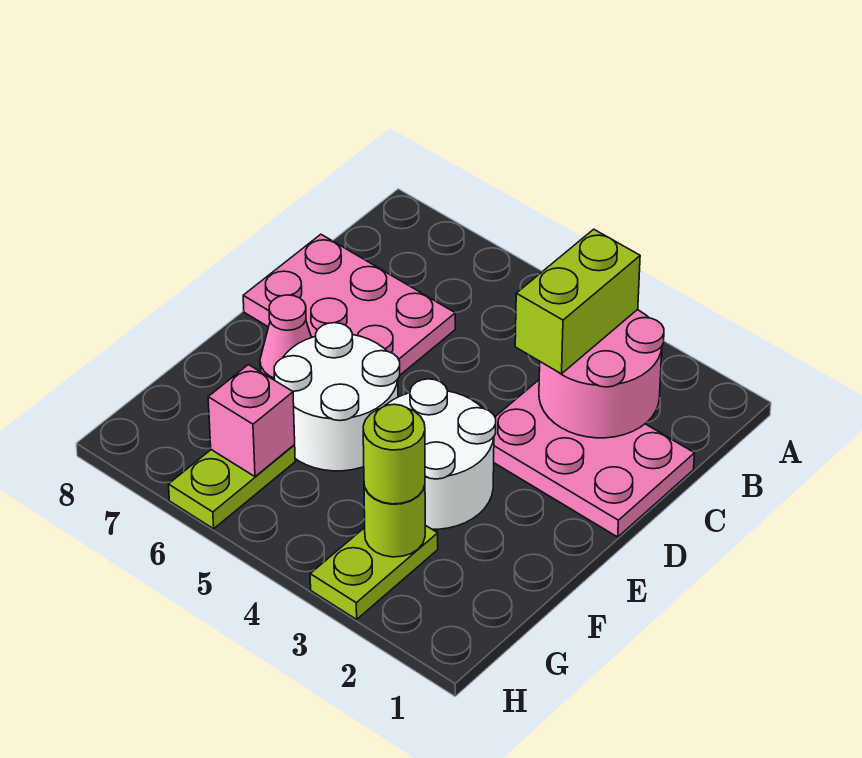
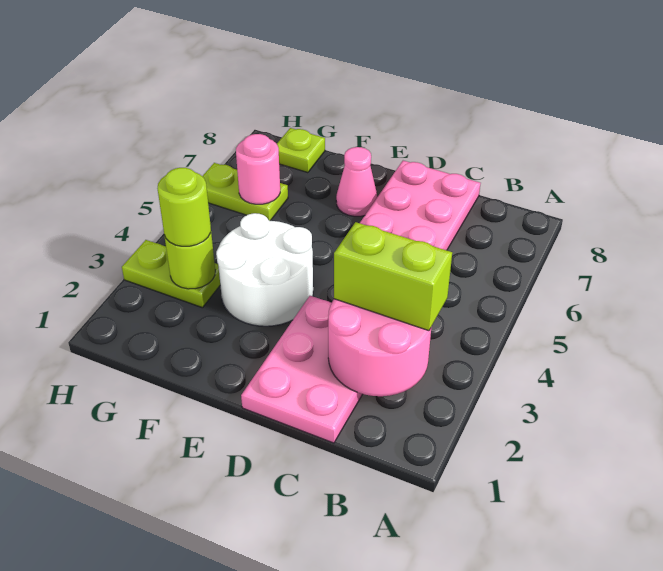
white 2x2 round brick [274,323,400,471] -> none
pink 1x1 brick [208,365,295,477] -> pink 1x1 round brick [236,134,280,204]
none -> lime 1x1 plate [277,128,325,173]

